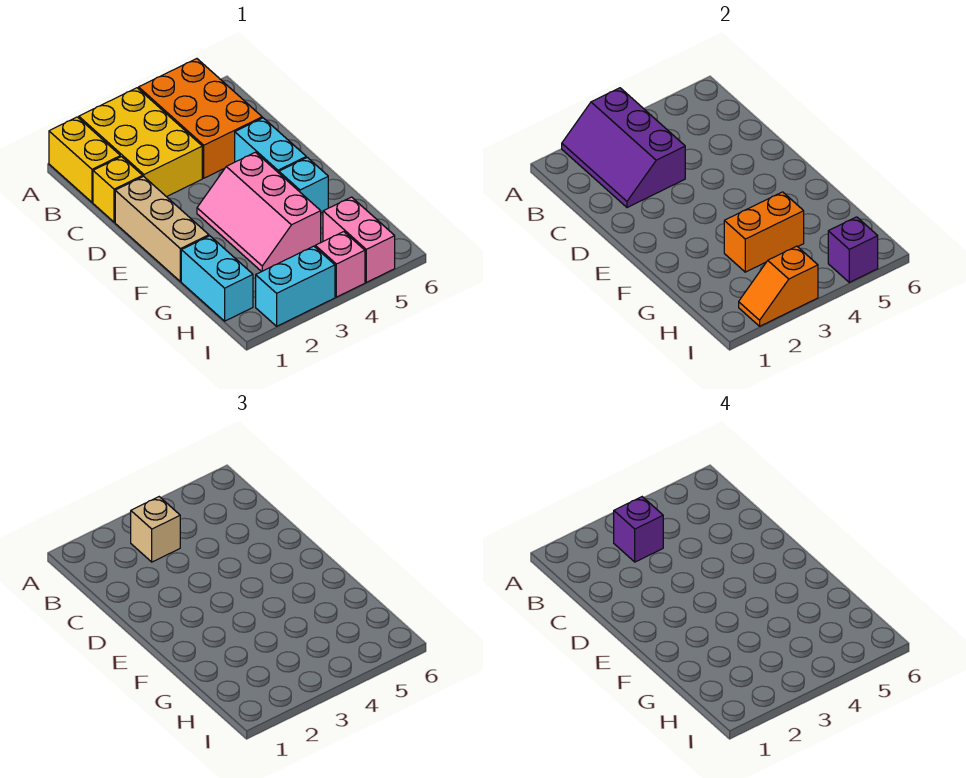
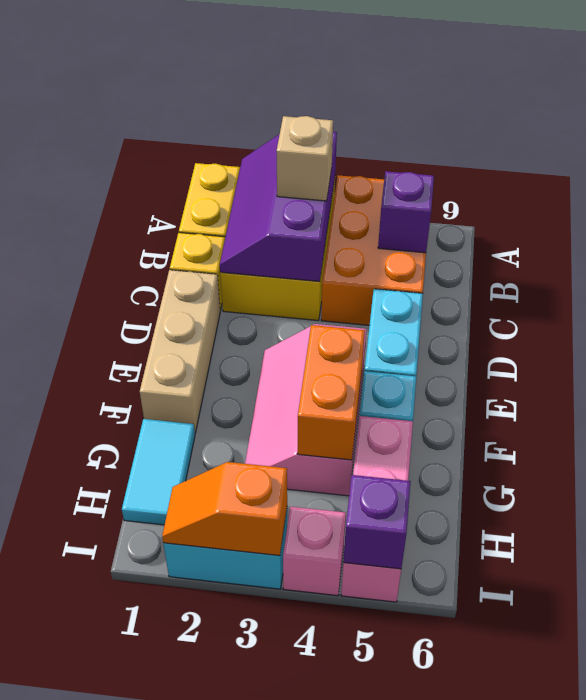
purple 1x1 brick [614,497,663,562] -> purple 1x1 brick moved to [378,171,434,253]
cyan 1x2 brick [181,236,253,321] -> cyan 1x2 tile [122,419,195,525]
orange 1x2 brick [724,192,804,272] -> orange 1x2 brick turned to [297,325,365,460]
pink 1x2 brick [323,197,395,282] -> pink 1x3 brick [341,416,413,602]

